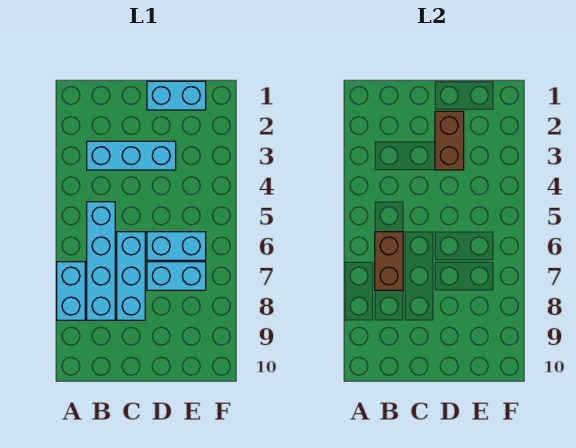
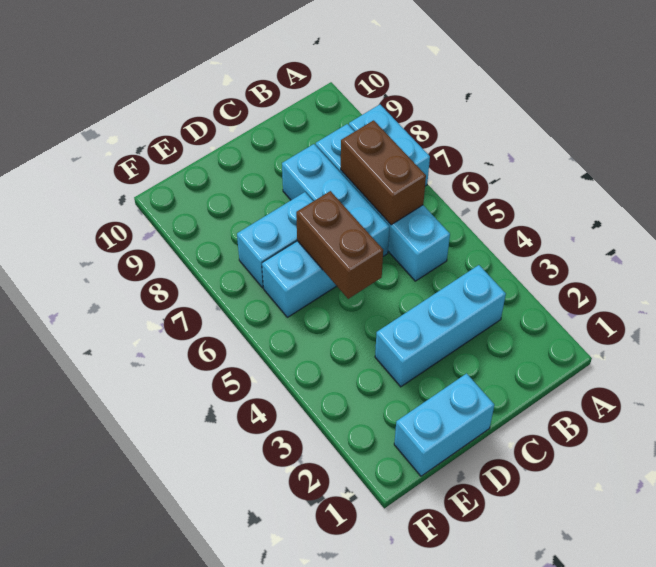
brown 1x2 brick [435,111,464,170] -> brown 1x2 brick moved to [296,191,383,299]

